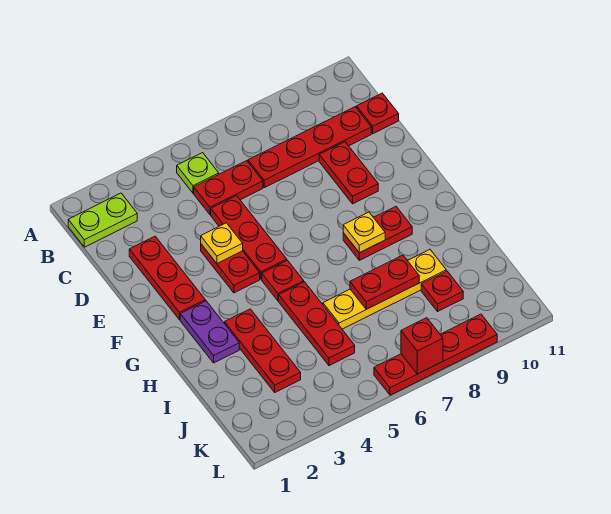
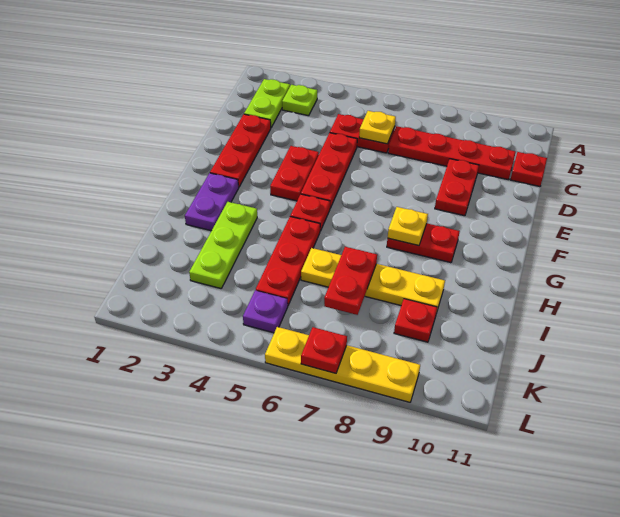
lime 1x2 plate [68,193,137,247] -> lime 1x2 plate turned to [244,79,290,127]
lime 1x1 plate [177,153,219,193] -> lime 1x1 plate moved to [282,85,317,116]
yellow 1x1 plate [201,223,243,263] -> yellow 1x1 plate moved to [359,111,396,144]
red 1x3 plate [225,309,301,392] -> lime 1x3 plate [189,202,257,288]
red 1x2 plate [350,255,419,309] -> red 1x2 plate turned to [324,247,377,315]
none -> purple 1x1 plate [243,290,288,333]
red 1x4 plate [374,314,497,395] -> yellow 1x4 plate [265,327,420,402]
red 1x1 brick [401,318,443,374] -> red 1x1 plate [301,327,347,373]

